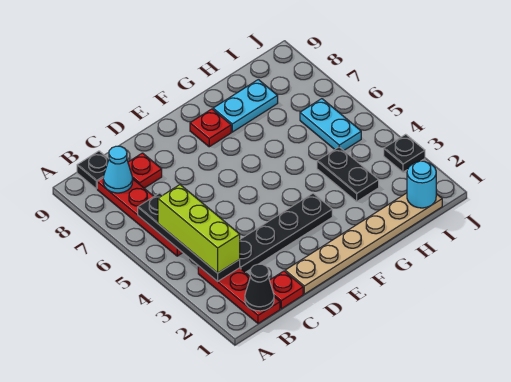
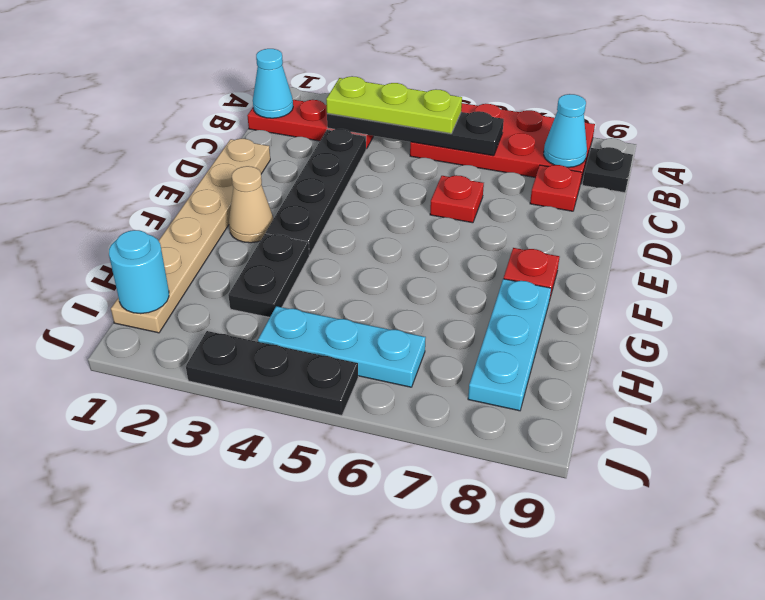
black 1x1 cone [245,264,274,311] -> cyan 1x1 cone [253,49,293,118]
lime 1x3 brick [158,185,240,273] -> lime 1x3 plate [326,76,462,134]
red 1x4 plate [97,178,183,256] -> red 2x4 plate [410,103,595,181]
red 1x1 plate [270,271,303,309] -> red 1x1 plate moved to [430,175,484,223]
none -> tan 1x1 cone [229,166,273,243]
cyan 1x2 plate [213,80,278,132] -> cyan 1x3 plate [468,279,551,411]
black 1x2 plate [317,147,379,201] -> black 1x2 plate turned to [228,234,309,317]
cyan 1x2 plate [300,99,361,150] -> cyan 1x3 plate [258,306,426,387]
black 1x1 plate [384,134,425,172] -> black 1x3 plate [186,331,358,415]

